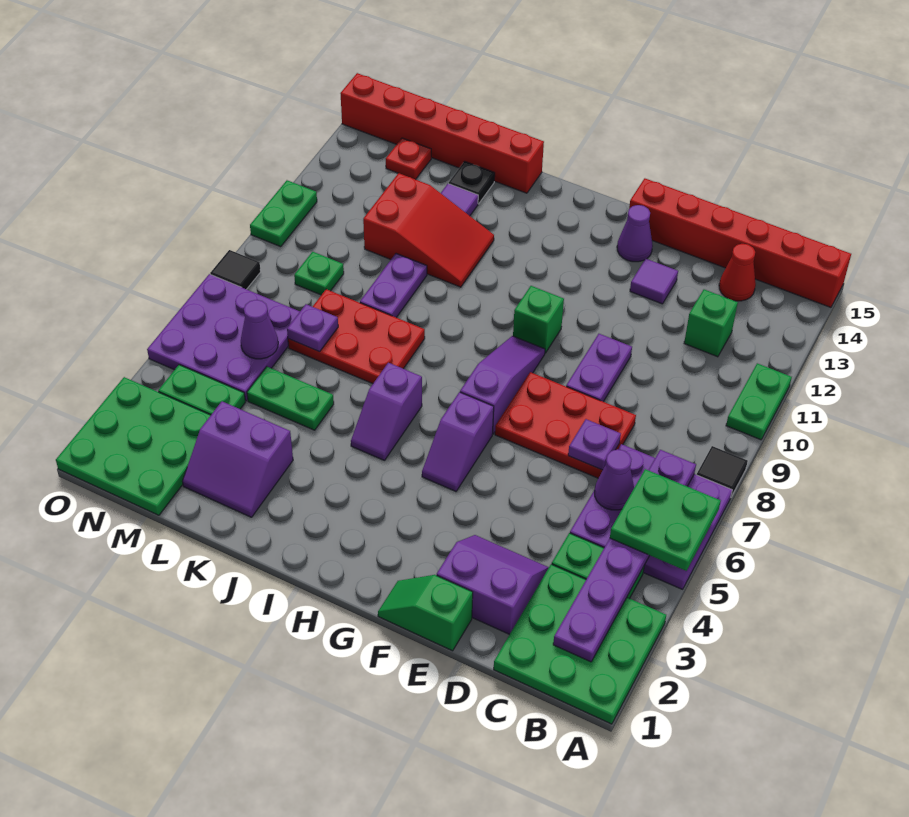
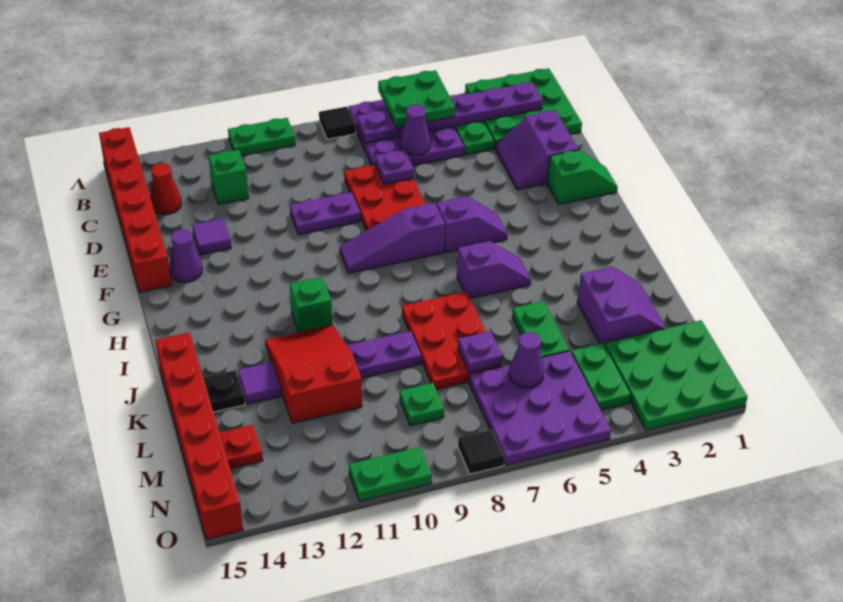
green 1x2 slope [378,575,473,651] -> green 1x2 slope turned to [547,150,618,204]
green 1x1 brick [513,286,564,353] -> green 1x1 brick moved to [290,277,332,332]

